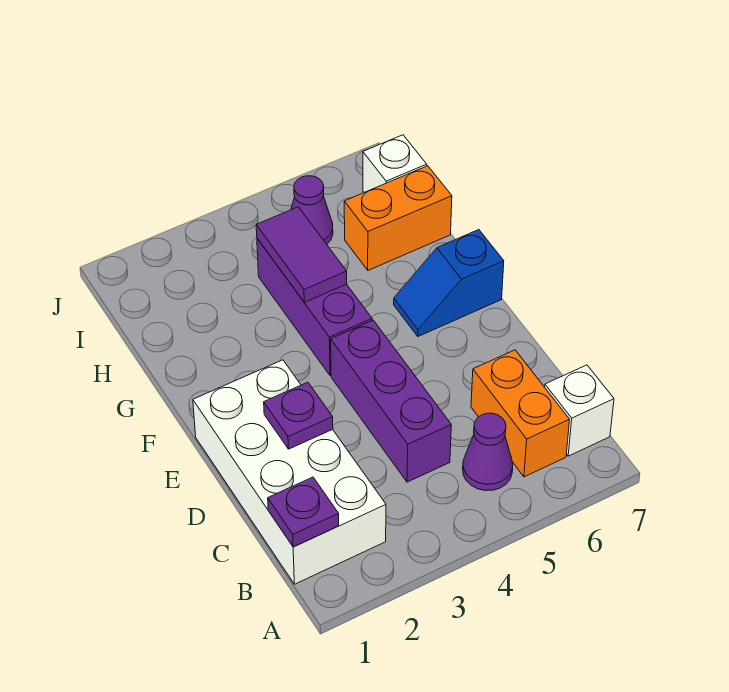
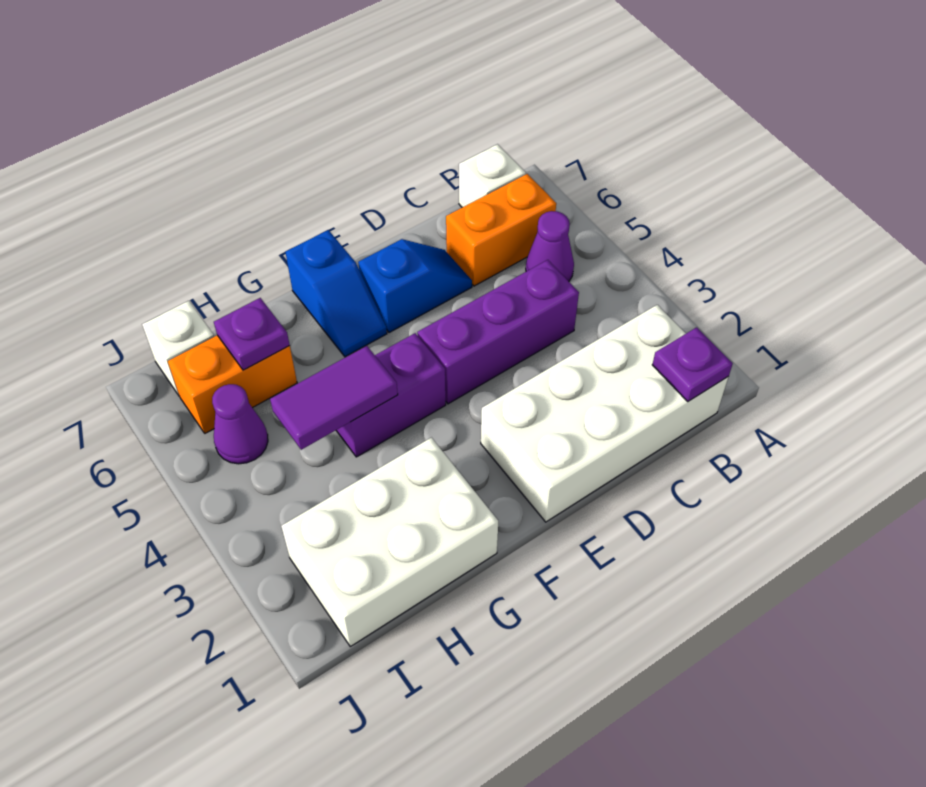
purple 1x1 plate [264,382,333,449] -> purple 1x1 plate moved to [214,298,290,370]
none -> blue 1x2 slope [358,239,472,333]
purple 1x3 brick [257,239,372,376] -> purple 1x2 brick [336,333,446,457]
none -> white 2x3 brick [281,438,498,647]
orange 1x2 brick [344,166,452,270] -> orange 1x2 brick turned to [168,335,297,433]

